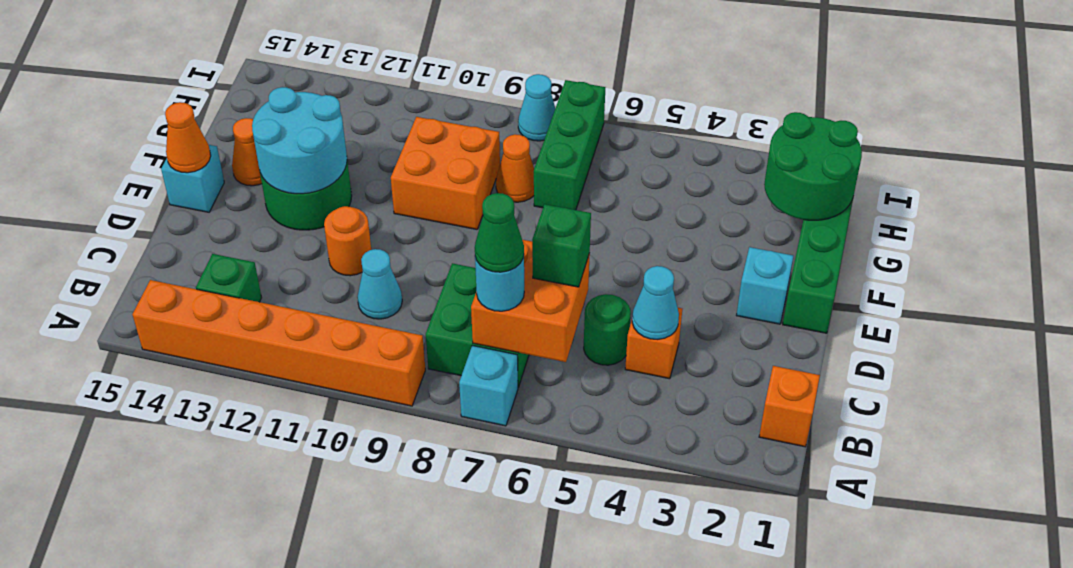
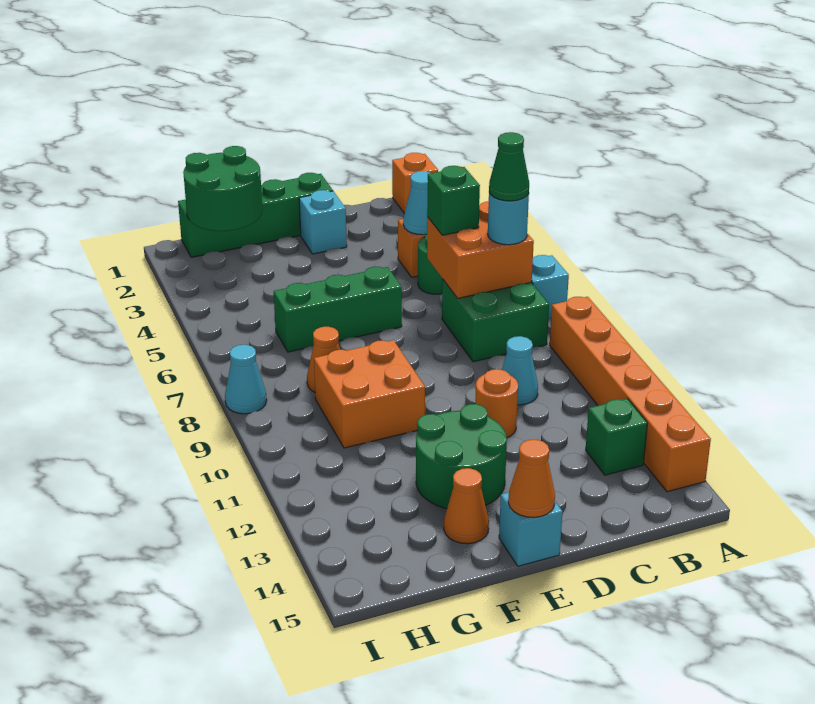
cyan 2x2 round brick [252,87,347,194] -> none
green 1x3 brick [534,80,605,210] -> green 1x3 brick moved to [274,266,402,352]

